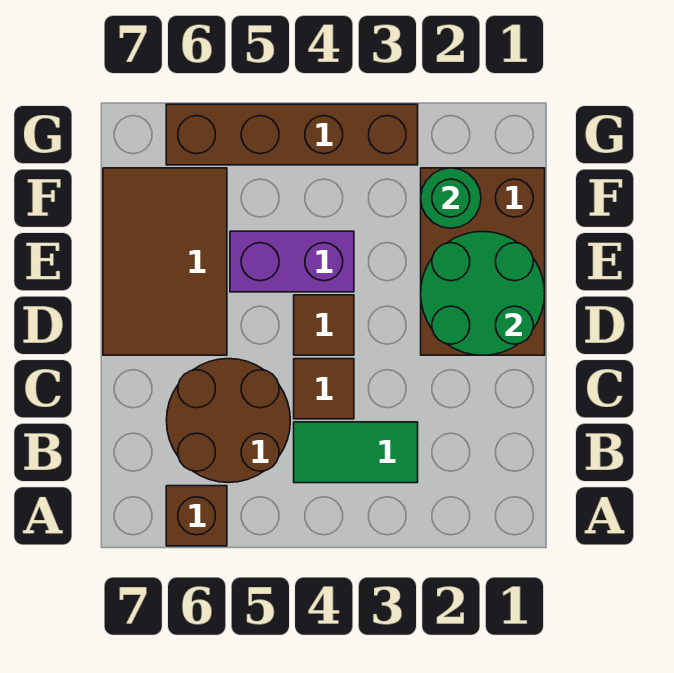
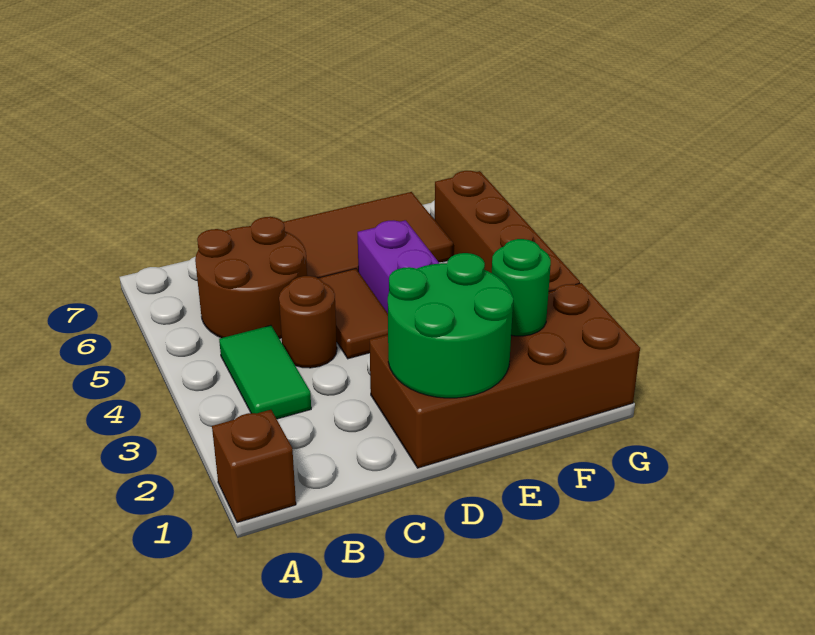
brown 1x1 brick [166,486,227,546] -> brown 1x1 brick moved to [212,410,296,523]
brown 1x1 tile [294,359,354,419] -> brown 1x1 round brick [279,276,337,368]
brown 2x3 brick [421,168,545,355] -> brown 2x4 brick [370,283,640,468]
brown 1x1 tile [294,295,354,355] -> brown 1x2 tile [319,269,388,359]

